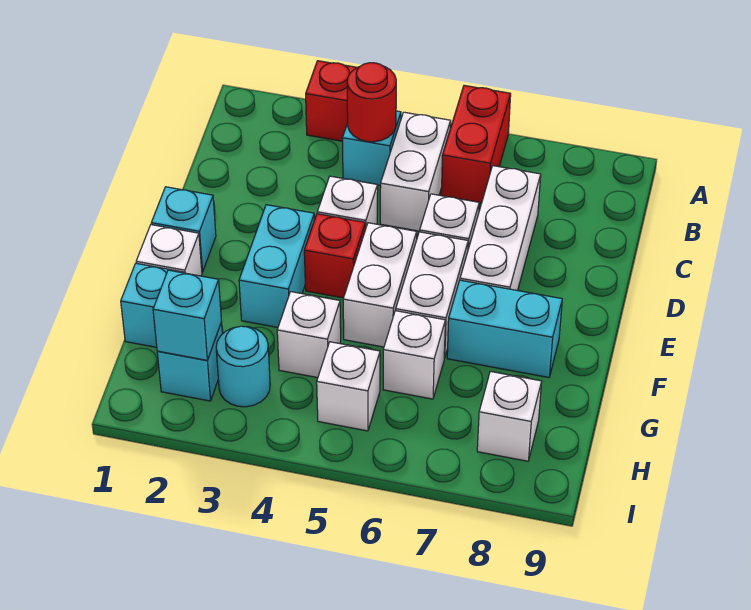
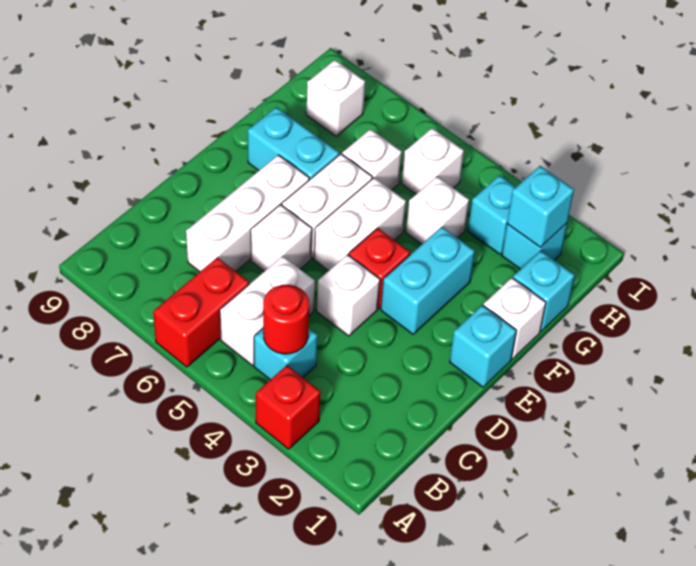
cyan 1x1 round brick [216,326,270,407] -> cyan 1x1 brick [468,175,516,254]

